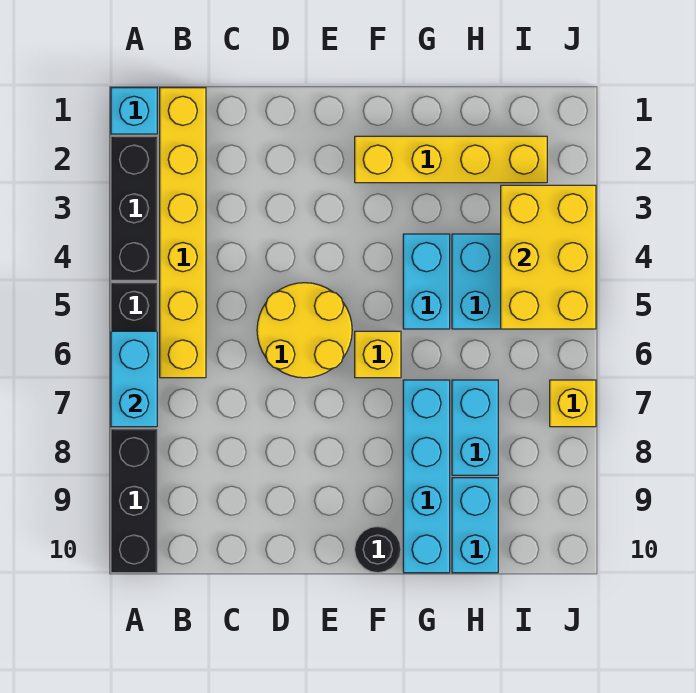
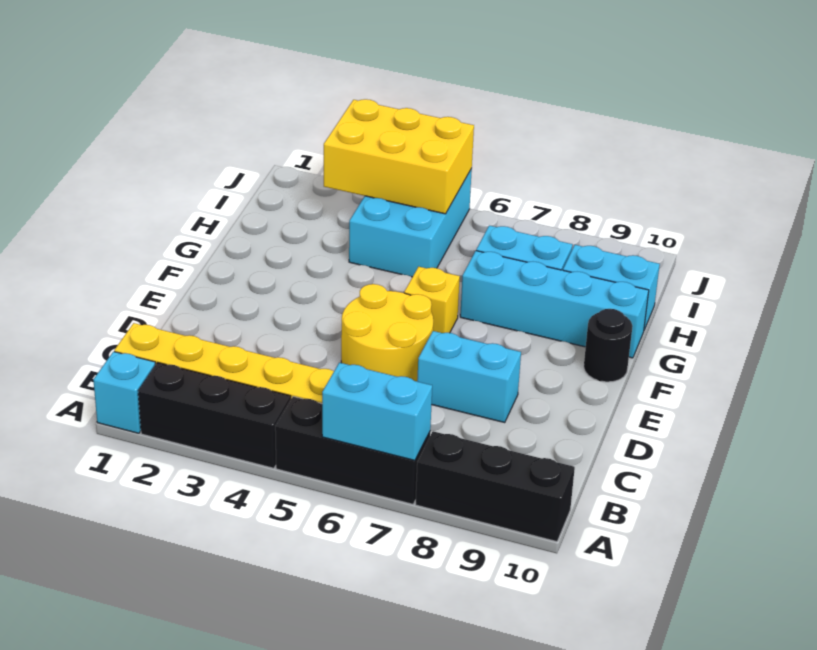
yellow 1x4 brick [355,136,547,183] -> none
cyan 1x2 brick [403,234,450,329] -> cyan 1x2 brick moved to [417,331,521,423]
yellow 1x1 brick [550,380,596,427] -> none

